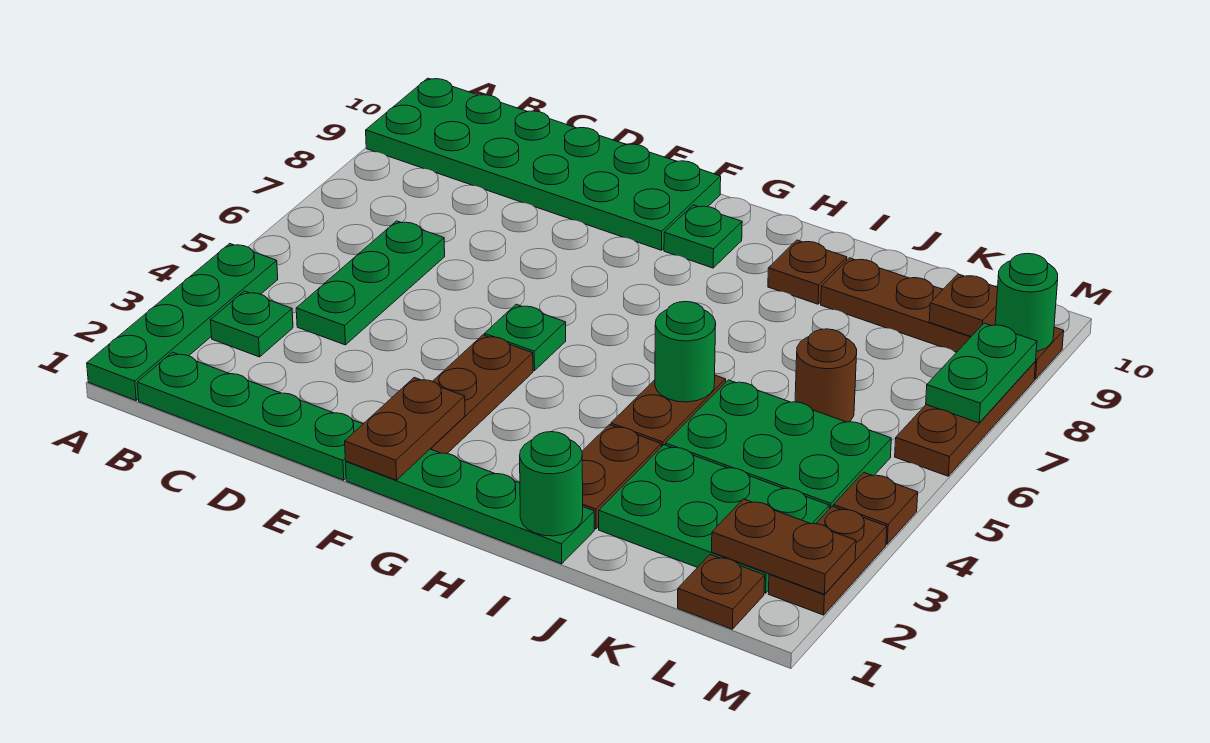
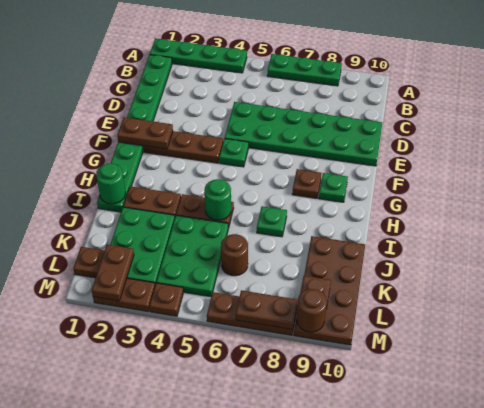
green 2x6 plate [366,78,721,250] -> green 2x6 plate turned to [225,102,382,166]
green 1x1 plate [210,291,293,357] -> green 1x1 plate moved to [257,206,287,237]
green 1x3 plate [296,221,445,345] -> green 1x3 plate moved to [267,54,342,86]
brown 1x1 plate [768,240,847,304] -> brown 1x1 plate moved to [292,169,322,198]
brown 1x4 plate [821,258,1064,379] -> brown 2x4 plate [294,236,365,345]
green 1x2 plate [926,323,1037,423] -> brown 1x2 plate [236,290,298,329]
green 1x1 round brick [995,254,1058,351] -> brown 1x1 round brick [296,289,327,332]

